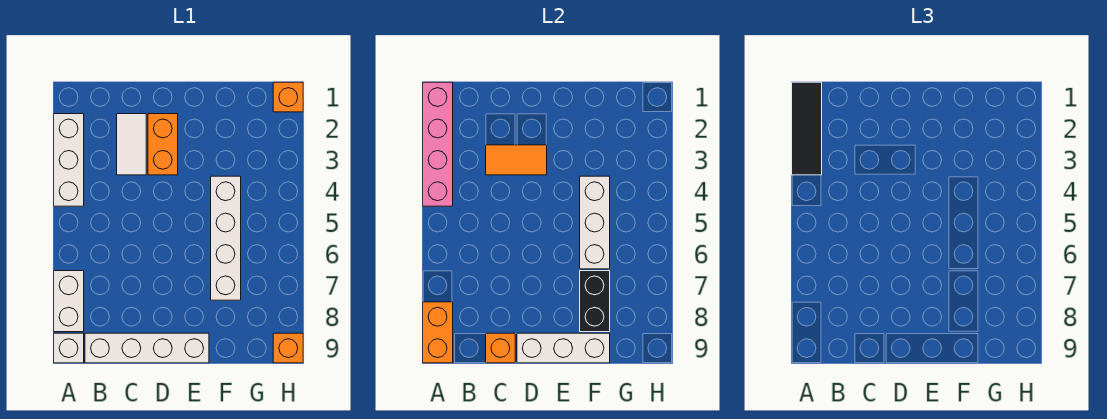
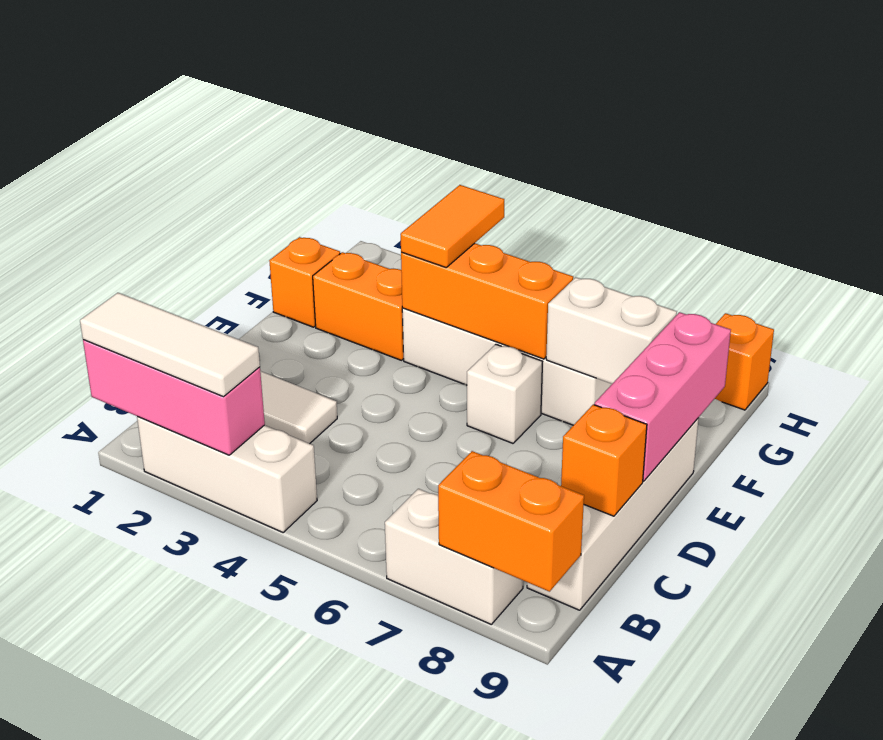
pink 1x4 brick [423,82,453,206] -> pink 1x3 brick [83,340,265,455]
black 1x3 tile [792,82,822,175] -> white 1x3 tile [80,293,260,397]
white 1x1 brick [54,333,84,363] -> white 1x1 brick moved to [467,344,542,443]
orange 1x2 tile [486,145,547,175] -> orange 1x2 tile moved to [401,185,504,267]
orange 1x2 brick [148,114,178,175] -> orange 1x2 brick moved to [313,252,404,360]
white 1x3 brick [517,333,610,363] -> pink 1x3 brick [594,312,731,481]
white 1x3 brick [580,176,610,269] -> orange 1x3 brick [401,243,573,359]
black 1x2 brick [580,271,610,332] -> white 1x2 brick [546,277,677,384]
orange 1x1 brick [273,82,303,112] -> orange 1x1 brick moved to [269,237,340,327]

